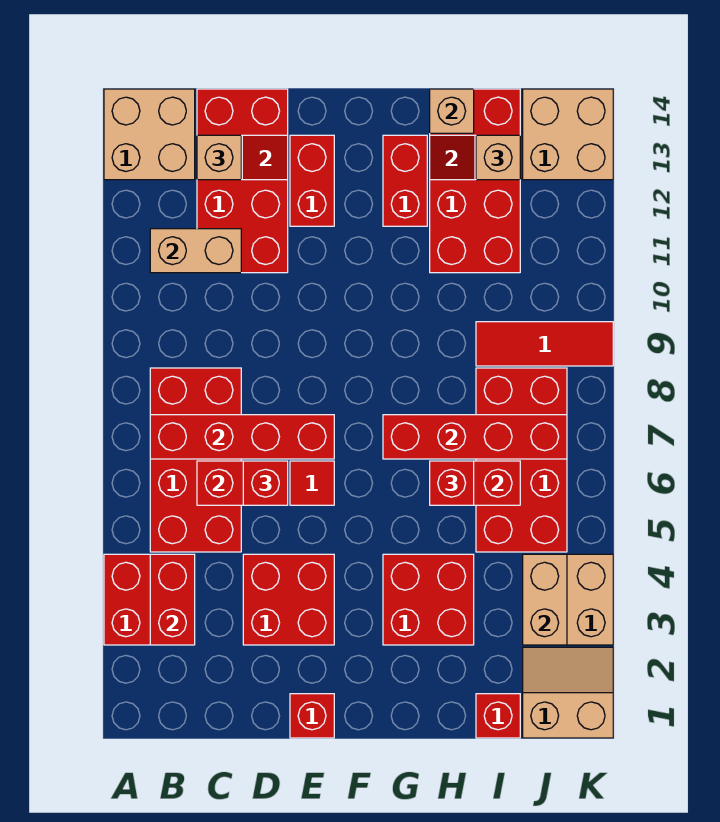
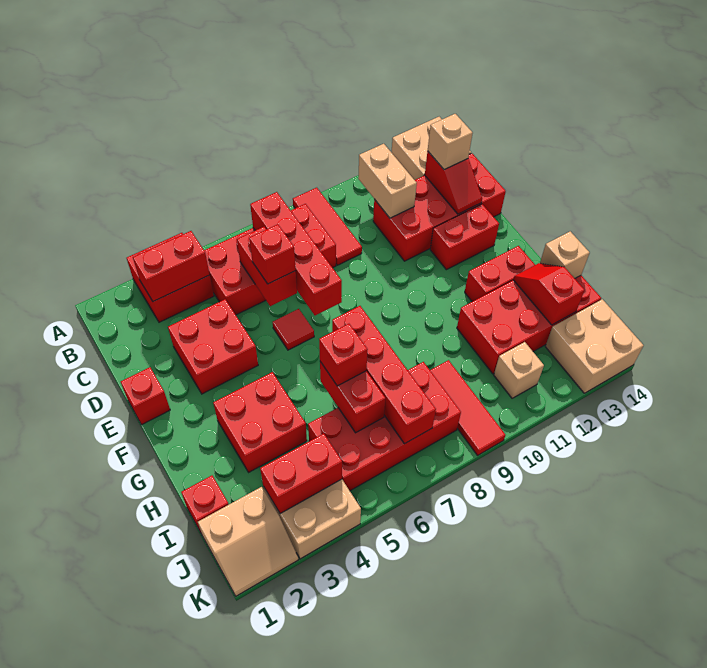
none -> red 1x3 tile [293,188,362,265]
tan 1x1 brick [476,135,520,180] -> tan 1x1 brick moved to [494,342,544,398]
tan 2x2 slope [523,647,613,738] -> tan 2x2 slope turned to [198,487,298,596]
tan 1x2 brick [523,554,567,645] -> red 1x2 brick [260,434,342,514]

